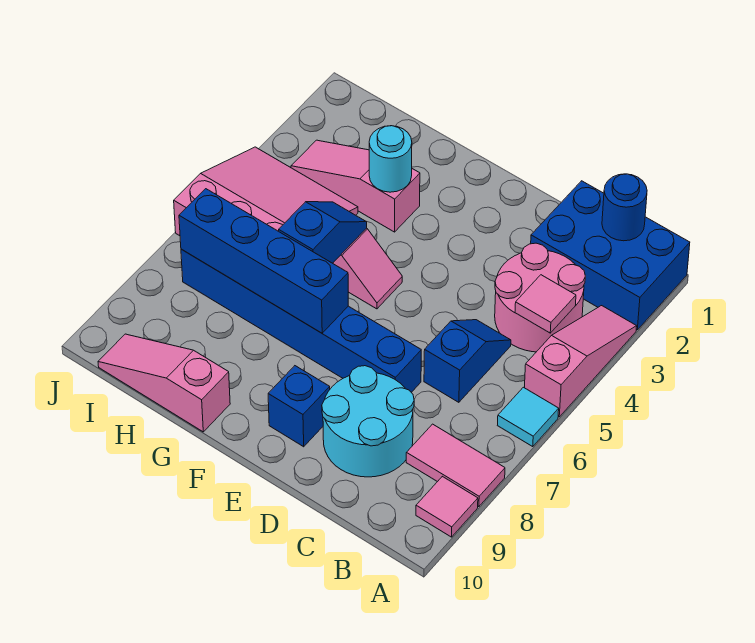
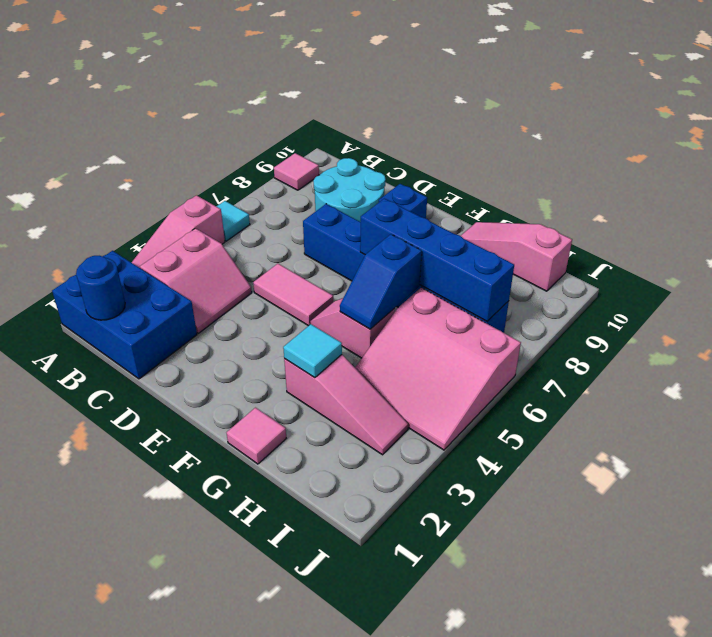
pink 1x2 tile [406,424,505,507] -> pink 1x2 tile moved to [253,264,333,326]
pink 2x2 round brick [495,243,585,352] -> pink 2x2 slope [140,228,252,333]
pink 1x1 tile [515,275,576,333] -> pink 1x1 tile moved to [227,408,286,464]
blue 1x2 slope [424,320,511,402] -> none
cyan 1x1 round brick [369,126,412,192] -> cyan 1x1 tile [283,324,342,378]
pink 1x3 slope [98,334,230,432] -> pink 1x3 slope turned to [461,222,572,291]

